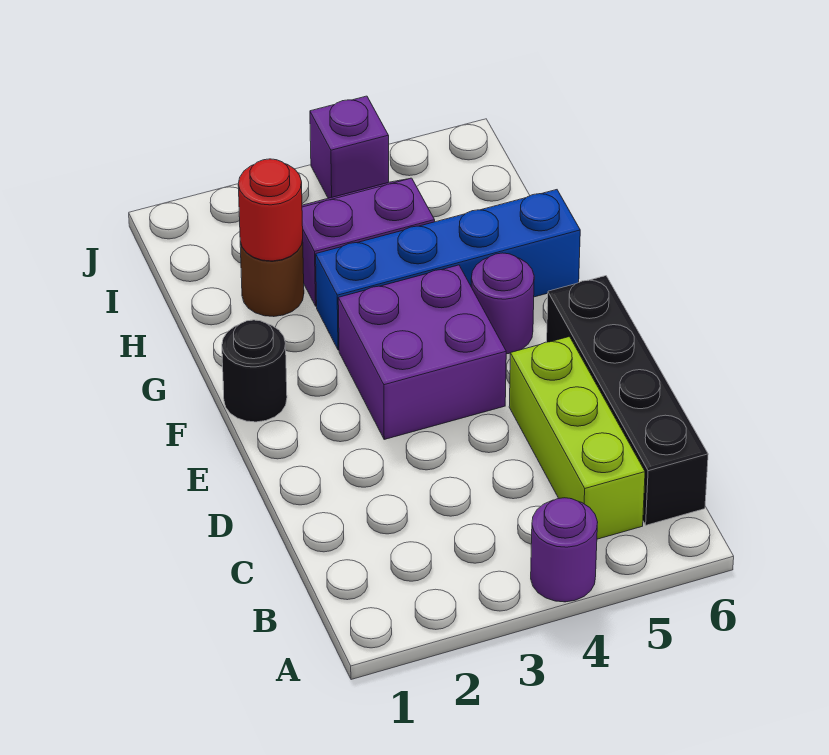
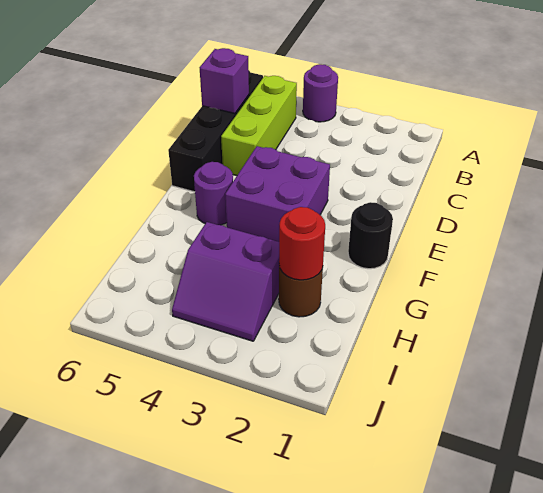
blue 1x4 brick [316,190,580,350] -> none
purple 1x1 brick [310,96,389,198] -> purple 1x1 brick moved to [199,48,249,114]

